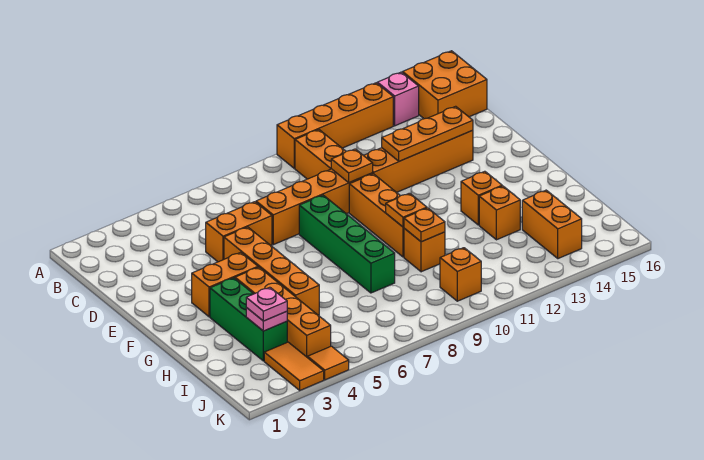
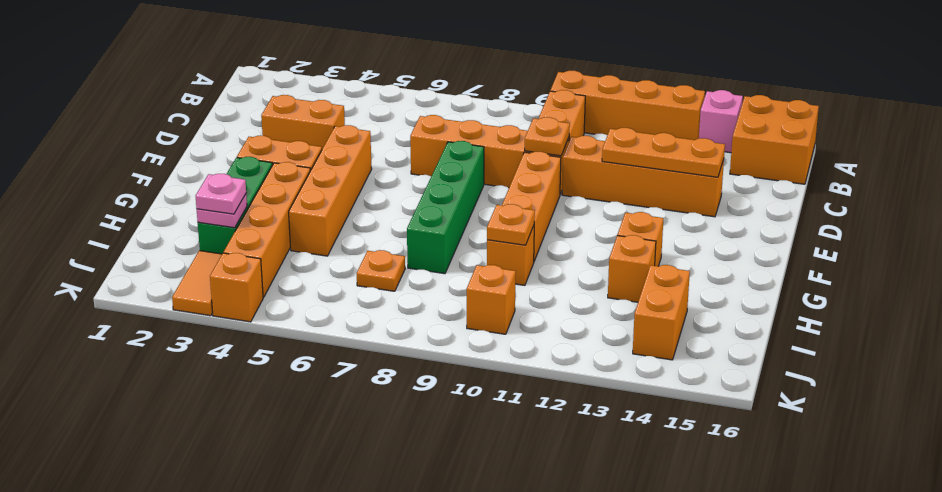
orange 1x2 brick [206,202,272,262] -> orange 1x2 brick moved to [261,95,345,149]
orange 1x1 plate [386,193,427,227] -> orange 1x1 plate moved to [357,250,405,291]
orange 1x1 tile [308,346,349,380] -> orange 1x1 brick [210,253,263,322]

